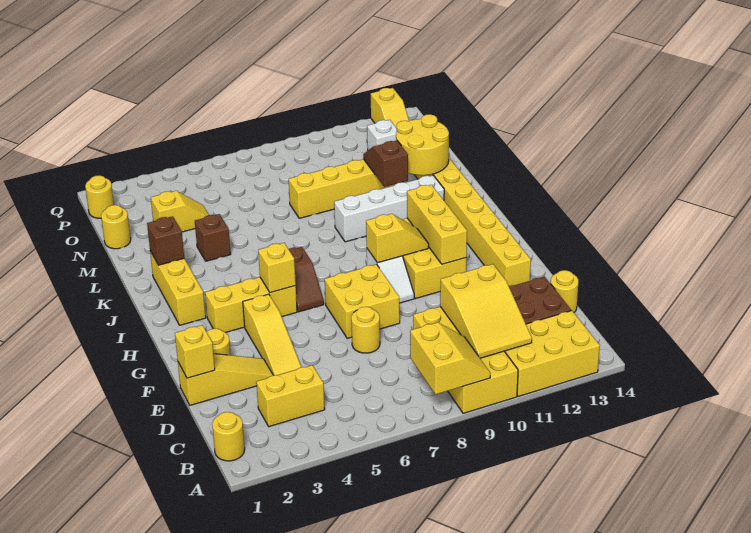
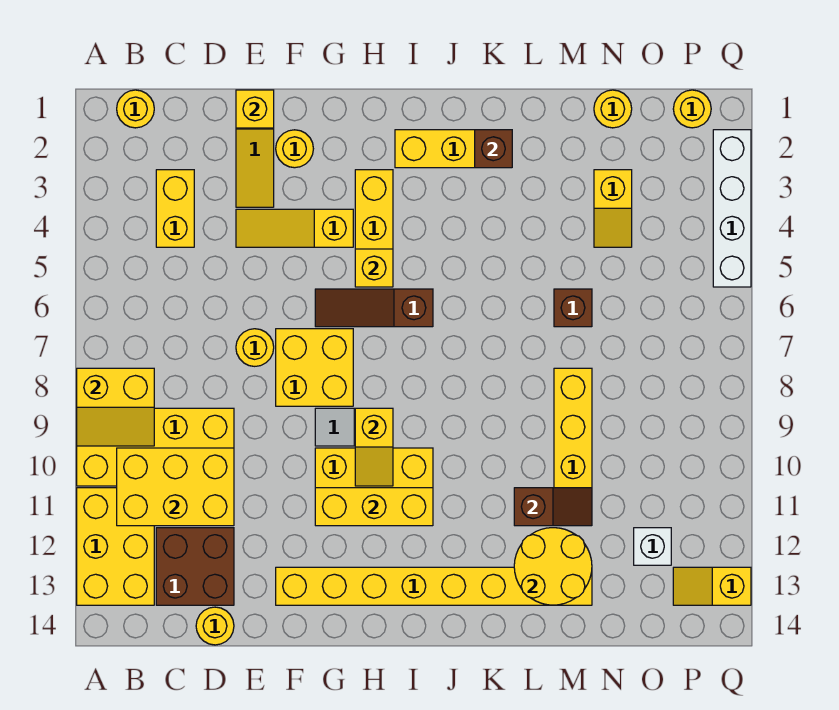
yellow 2x3 slope [440,264,532,358] -> yellow 2x3 brick [117,448,234,526]
brown 1x2 slope [289,247,324,312] -> brown 1x3 slope [315,289,433,327]
white 1x4 brick [334,175,444,242] -> white 1x4 brick moved to [713,130,751,287]
brown 1x1 brick [195,214,231,261] -> brown 1x1 brick moved to [554,289,592,327]

